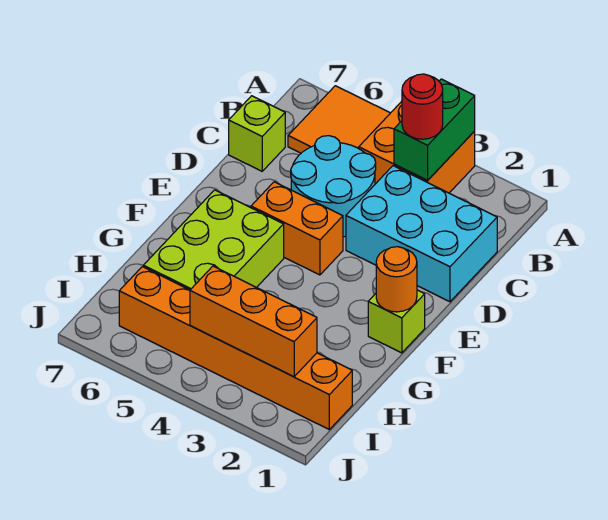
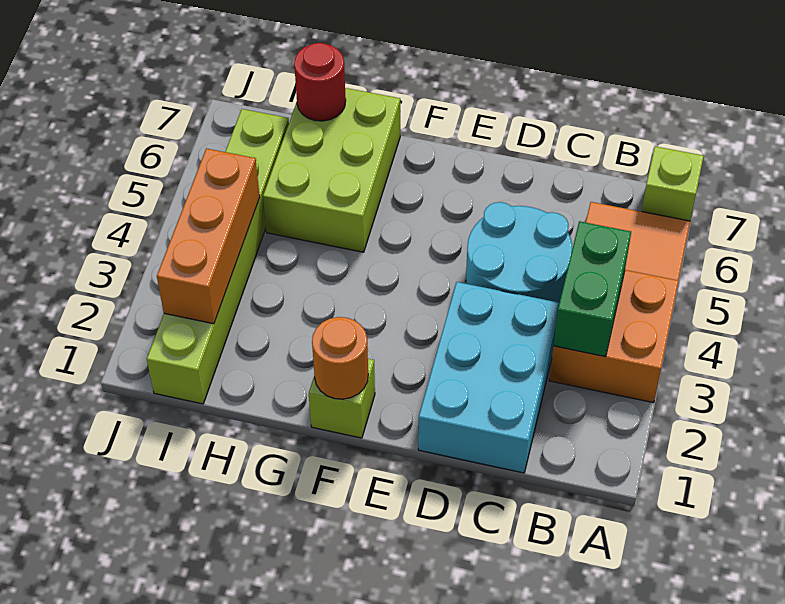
green 1x2 brick [394,79,475,180] -> green 1x2 brick turned to [553,221,631,357]
red 1x1 round brick [402,74,443,139] -> red 1x1 round brick moved to [294,43,346,121]
lime 1x1 brick [229,96,285,171] -> lime 1x1 brick moved to [642,146,704,221]
orange 1x2 brick [251,182,343,275] -> none
lime 2x3 brick [143,190,284,290] -> lime 2x3 brick turned to [263,88,400,252]
orange 1x6 brick [119,267,352,429] -> lime 1x6 brick [147,109,289,404]

